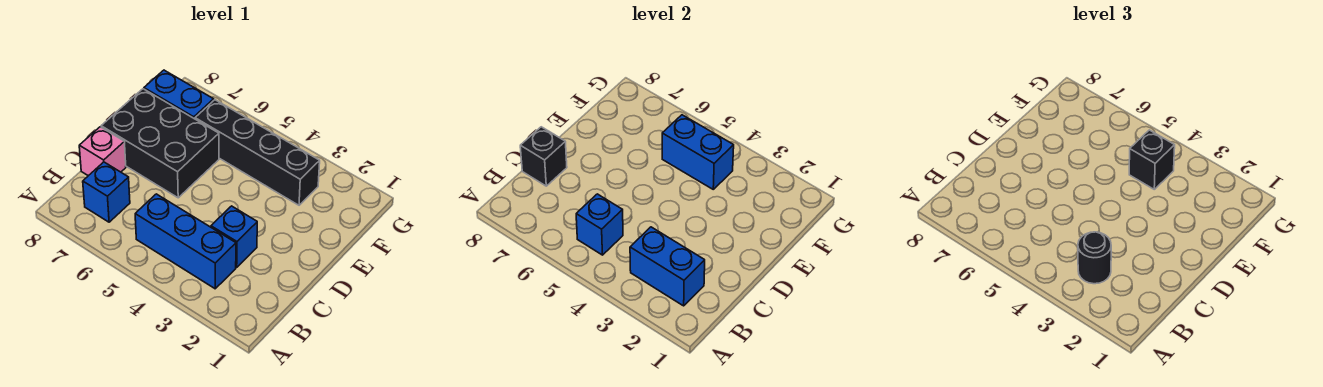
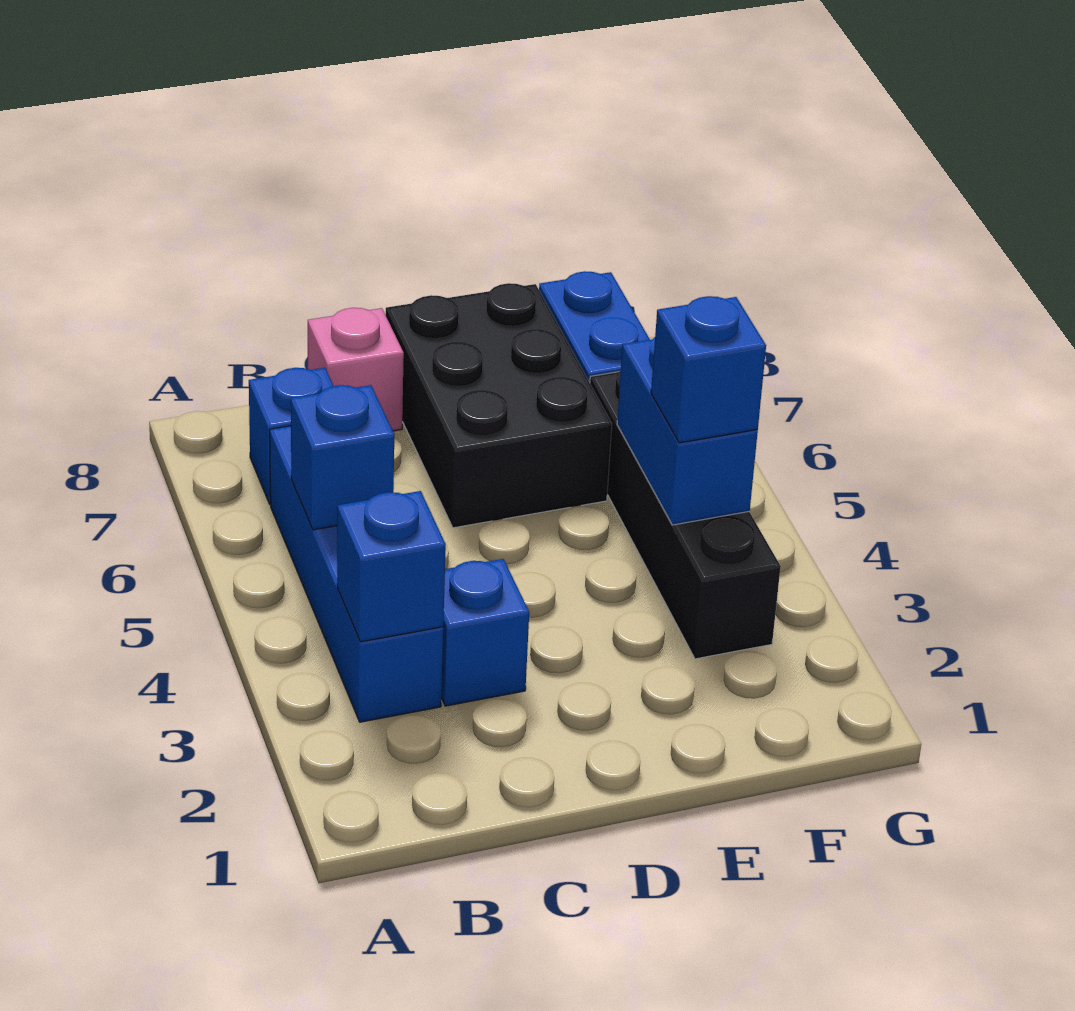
blue 1x2 brick [630,227,705,306] -> blue 1x1 brick [337,491,446,642]
blue 1x3 brick [135,194,236,289] -> blue 1x4 brick [270,426,443,722]
black 1x1 round brick [1078,232,1111,284] -> none
black 1x1 brick [520,127,567,186] -> none
black 1x1 brick [1129,130,1175,189] -> blue 1x1 brick [651,296,766,443]

